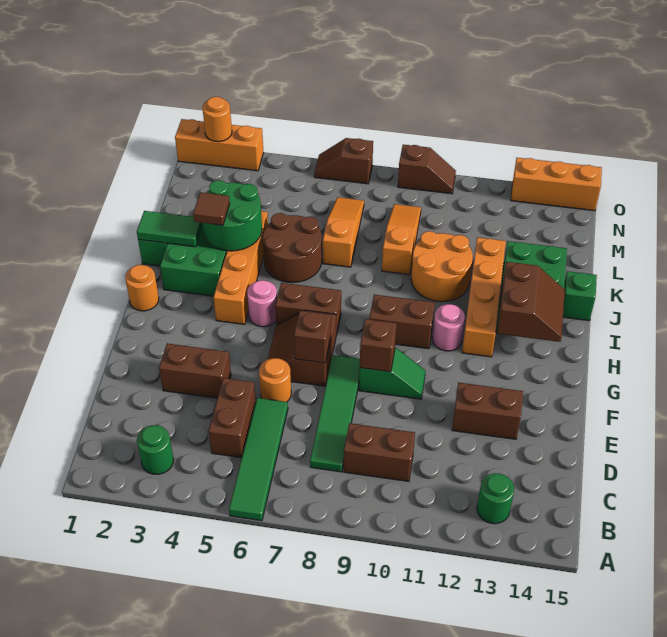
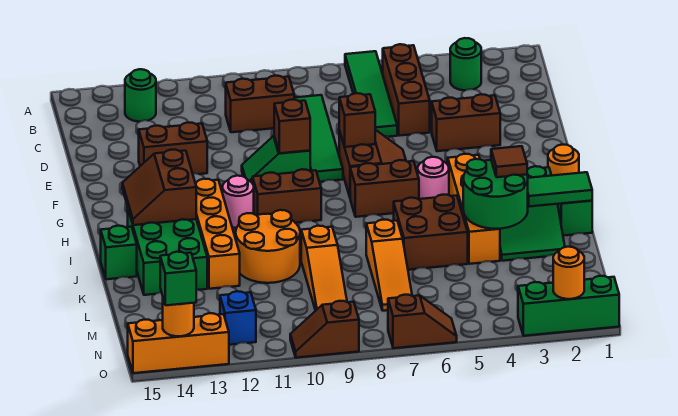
brown 1x2 brick [209,378,256,458] -> brown 1x3 brick [383,44,430,136]
orange 1x1 round brick [259,358,291,402] -> orange 1x1 round brick moved to [163,299,194,336]
brown 2x2 round brick [263,213,322,283] -> brown 2x2 brick [394,195,468,270]
none -> blue 1x1 brick [220,291,256,345]
orange 1x3 brick [175,119,264,171] -> green 1x3 brick [518,276,619,336]
none -> green 1x1 brick [160,252,196,305]

